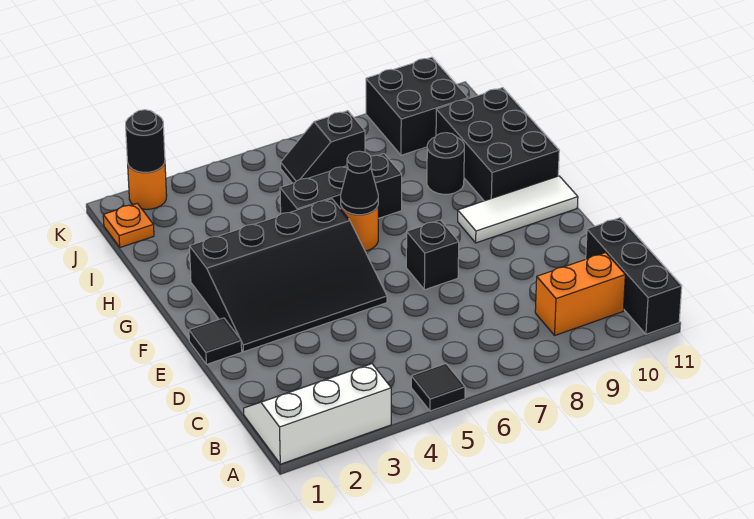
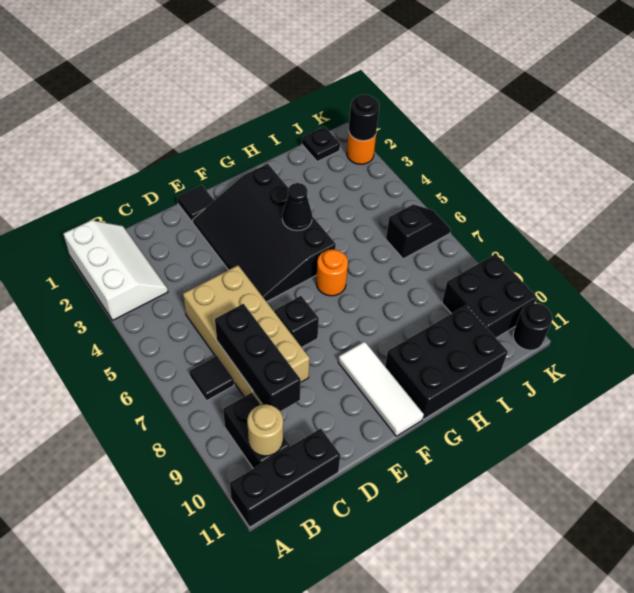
black 1x1 tile [411,364,465,411] -> black 1x1 tile moved to [189,356,234,401]
orange 1x2 brick [535,253,625,335] -> black 1x2 brick [223,393,290,468]
none -> tan 1x1 round brick [247,404,283,456]
none -> tan 2x4 brick [183,265,310,405]
black 1x1 cone [341,151,378,215] -> black 1x1 cone moved to [282,183,312,231]
black 1x3 brick [280,154,402,218] -> black 1x3 brick moved to [215,304,301,411]
black 1x1 round brick [427,133,464,194] -> black 1x1 round brick moved to [513,303,552,350]
orange 1x1 plate [103,203,154,247] -> black 1x1 plate [302,126,340,161]
black 1x2 slope [281,111,365,183] -> black 1x2 slope turned to [386,204,451,259]

